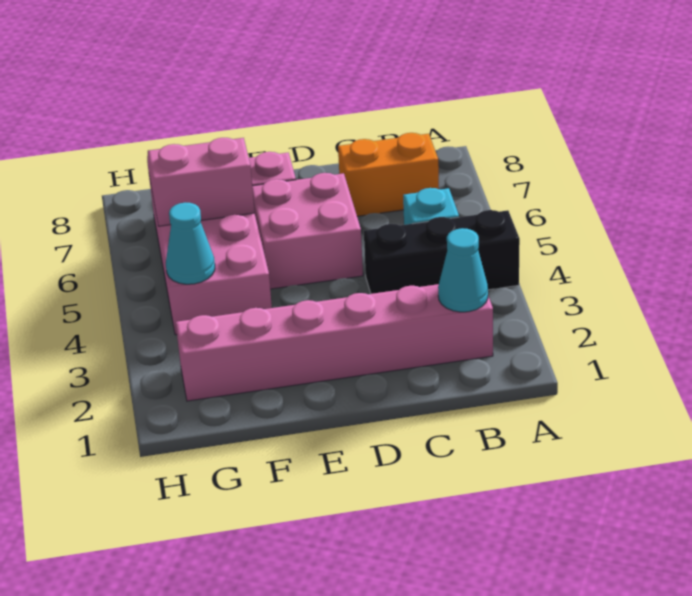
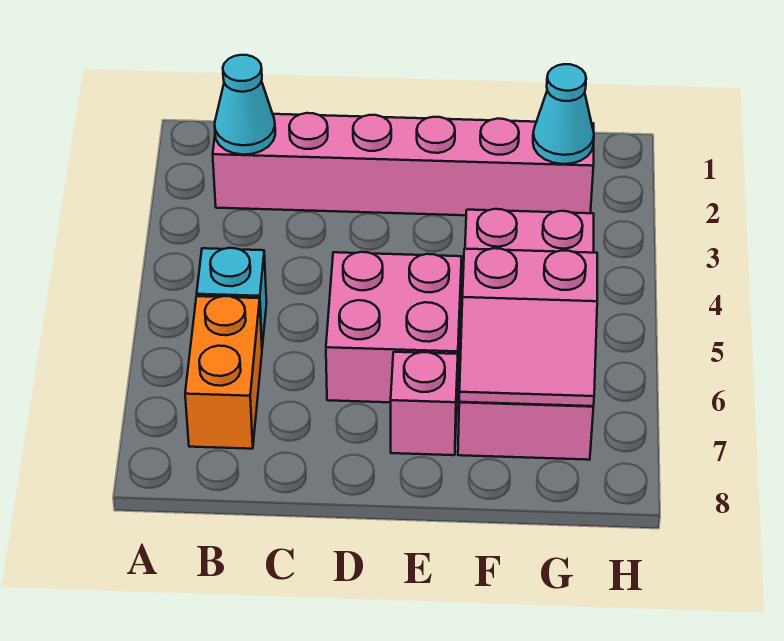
black 1x3 brick [364,210,520,294] -> none
orange 1x2 brick [338,133,439,216] -> orange 1x2 brick turned to [185,296,262,449]
cyan 1x1 cone [166,202,215,284] -> cyan 1x1 cone moved to [533,64,594,164]

